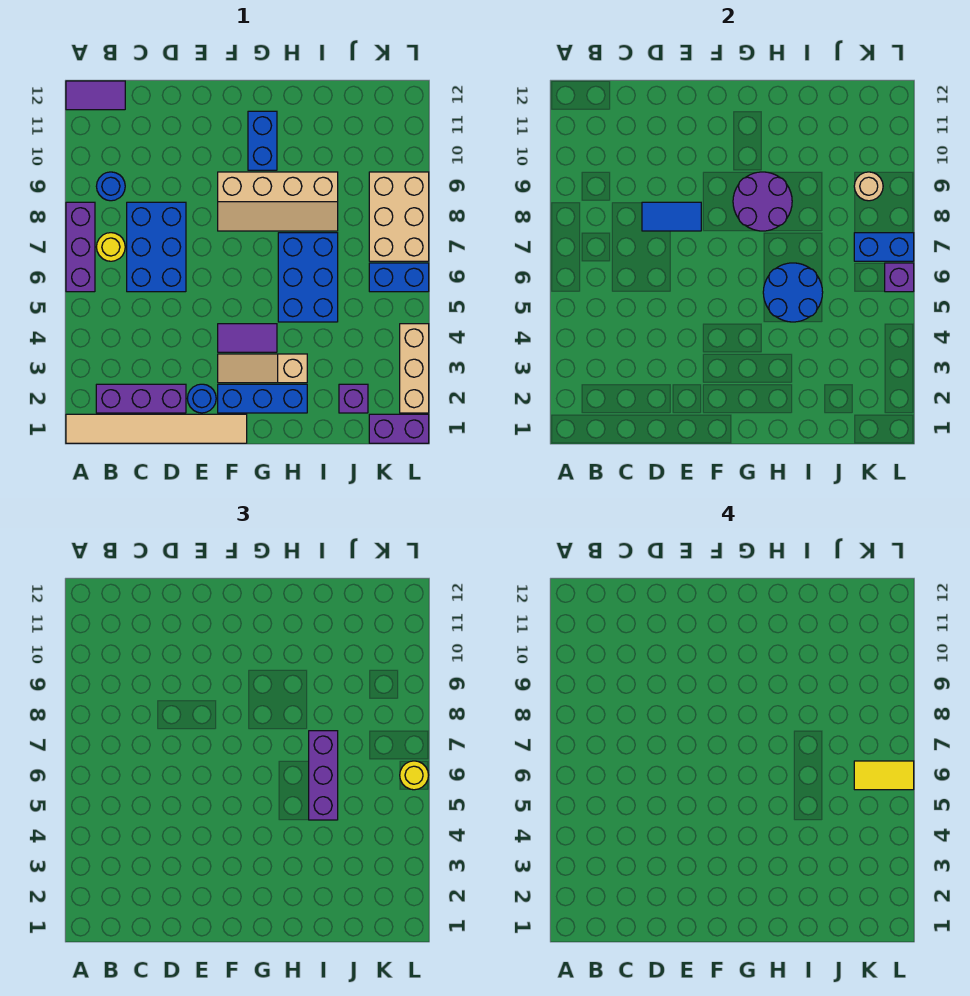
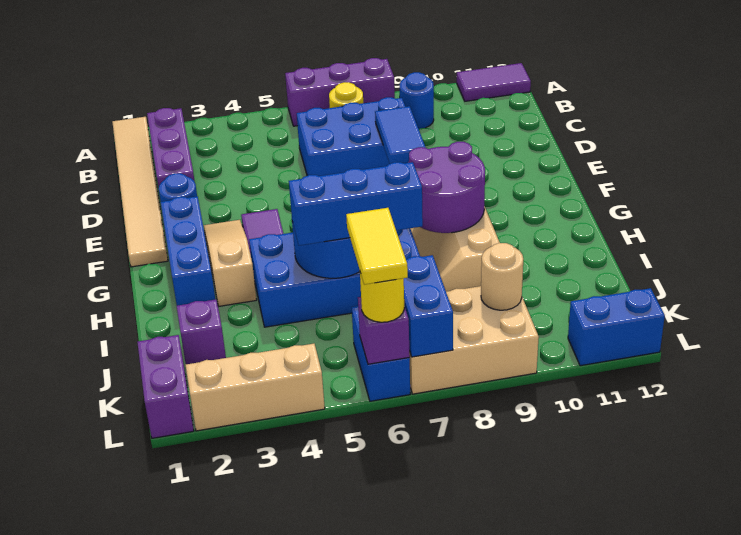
purple 1x2 tile [66,81,125,110] -> purple 1x2 tile turned to [457,63,531,101]
blue 1x2 brick [248,111,277,170] -> blue 1x2 brick moved to [568,288,665,366]
blue 2x3 brick [278,233,338,322] -> blue 2x4 brick [249,228,420,327]
purple 1x3 brick [309,731,338,820] -> blue 1x3 brick [289,162,423,246]

